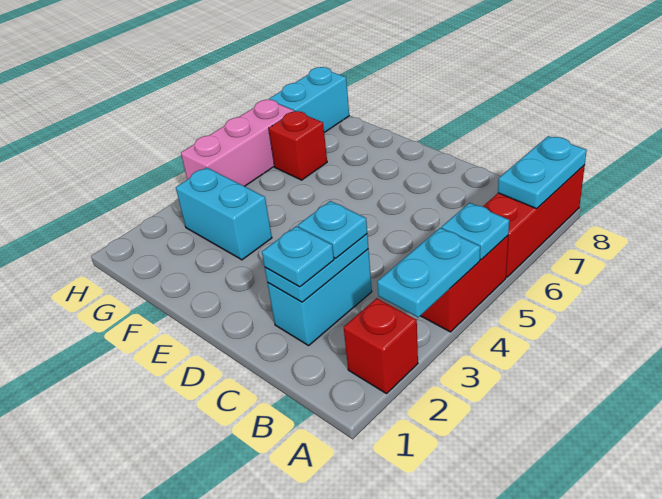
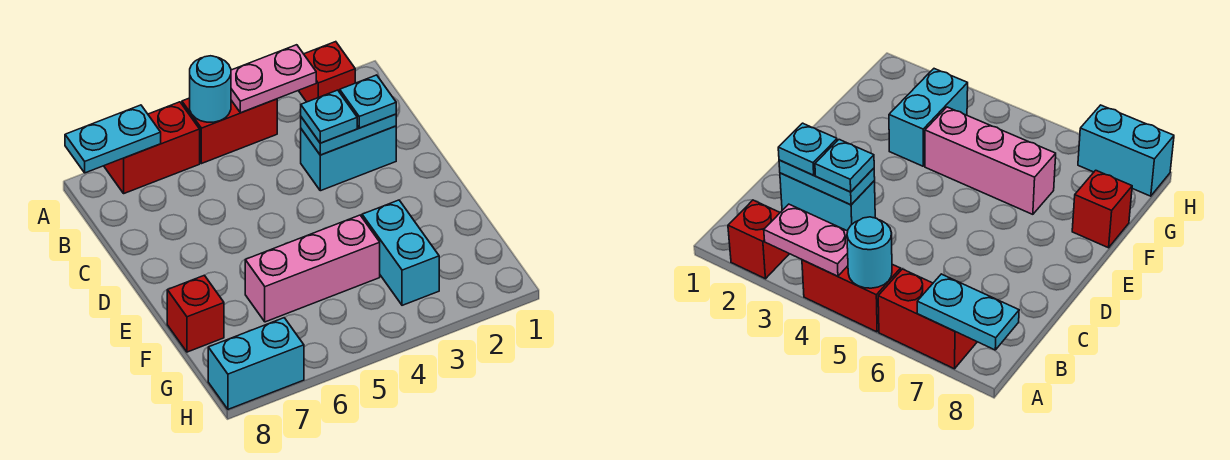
cyan 1x2 plate [377,228,480,317] -> pink 1x2 plate [231,45,316,113]
cyan 1x1 plate [442,203,509,260] -> cyan 1x1 round brick [190,56,231,122]
red 1x3 brick [483,165,585,277] -> red 1x2 brick [104,102,200,193]
red 1x1 brick [269,111,327,180] -> red 1x1 brick moved to [167,275,224,352]
pink 1x3 brick [181,100,294,186] -> pink 1x3 brick moved to [245,215,380,322]

